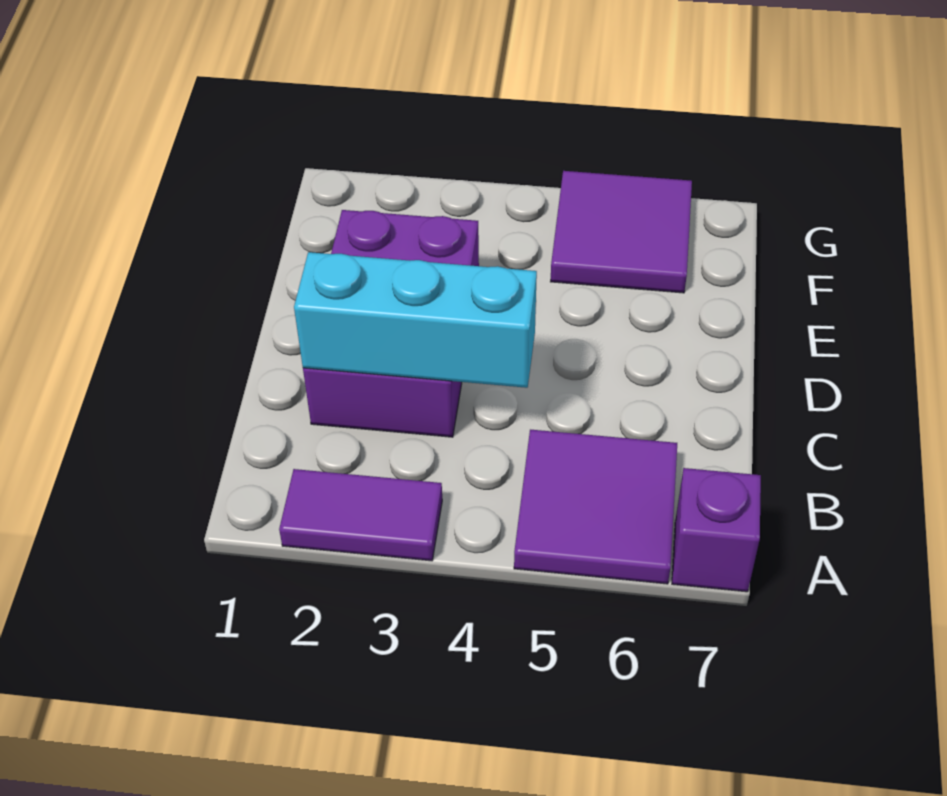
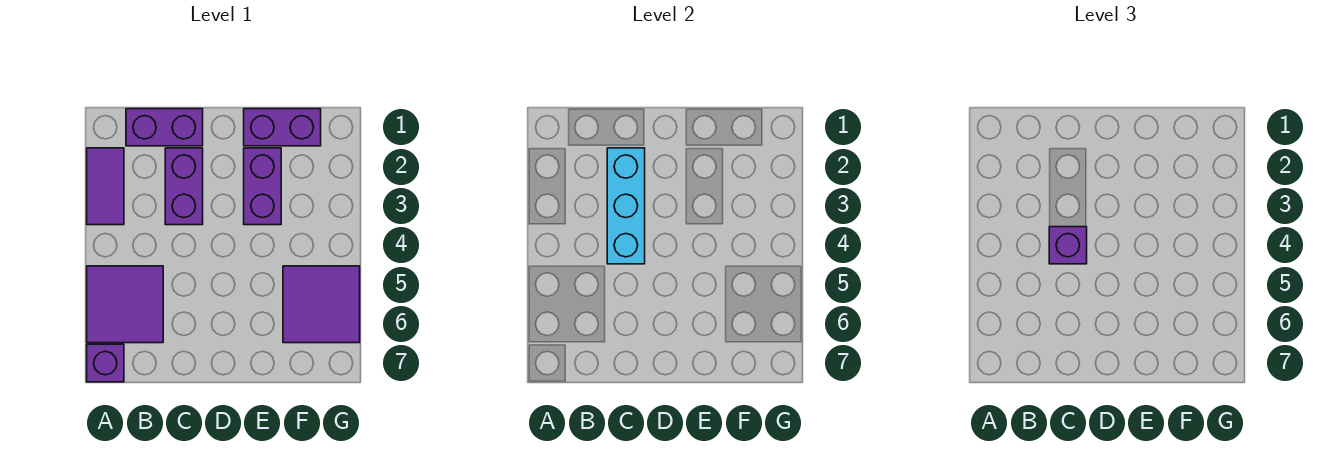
none -> purple 1x2 brick [126,109,203,146]
none -> purple 1x1 brick [1049,227,1087,264]
none -> purple 1x2 brick [244,109,321,146]

